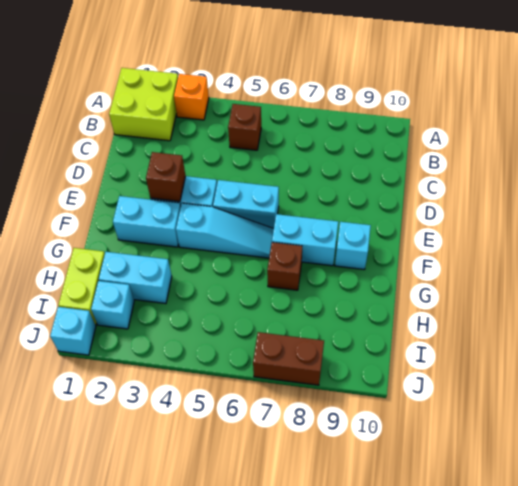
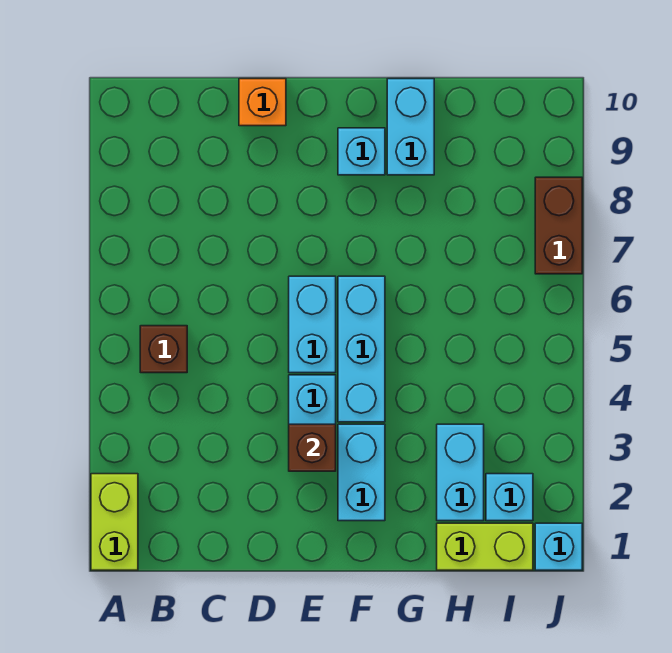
lime 2x2 brick [109,68,178,141] -> lime 1x2 brick [91,474,138,570]
orange 1x1 brick [174,74,209,120] -> orange 1x1 brick moved to [239,79,286,126]
cyan 1x3 slope [176,203,274,258] -> cyan 1x3 brick [338,276,385,422]
cyan 1x2 brick [272,214,338,266] -> cyan 1x2 brick moved to [387,79,434,175]
brown 1x1 brick [267,242,302,290] -> none

